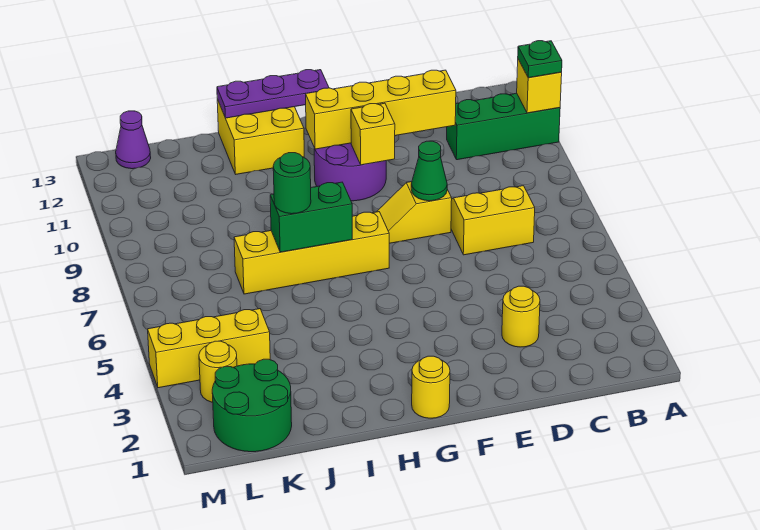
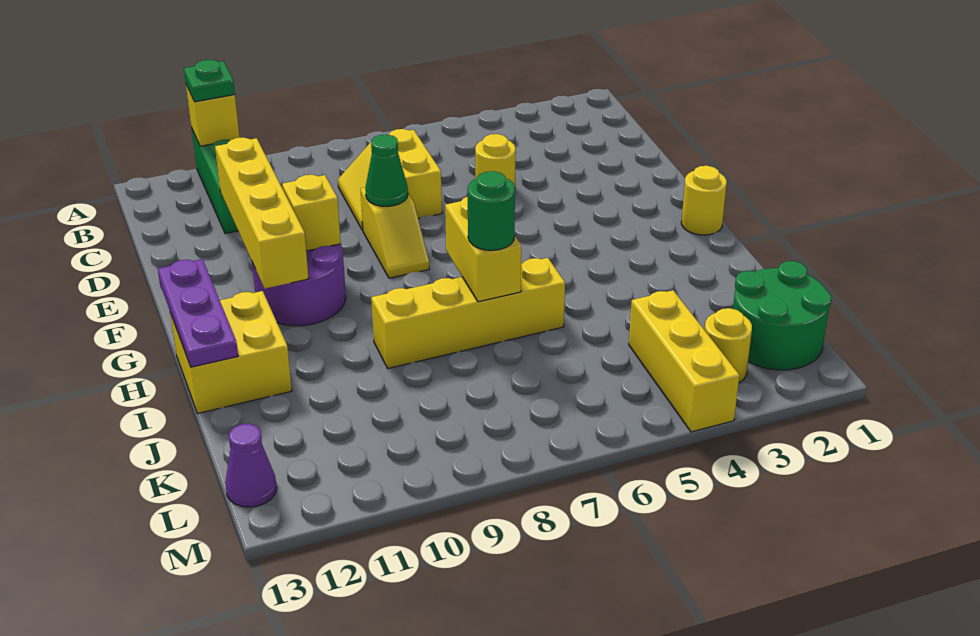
yellow 1x1 round brick [502,286,540,347] -> yellow 1x1 round brick moved to [475,134,516,186]
yellow 1x4 brick [234,212,389,294] -> yellow 1x4 brick turned to [371,258,565,368]
green 1x2 brick [270,182,352,252] -> yellow 1x2 brick [445,197,521,302]

